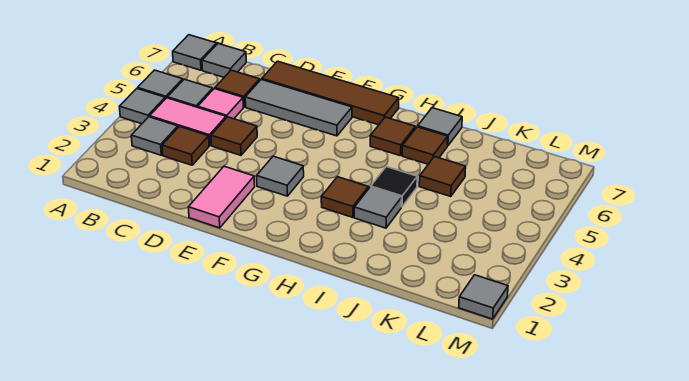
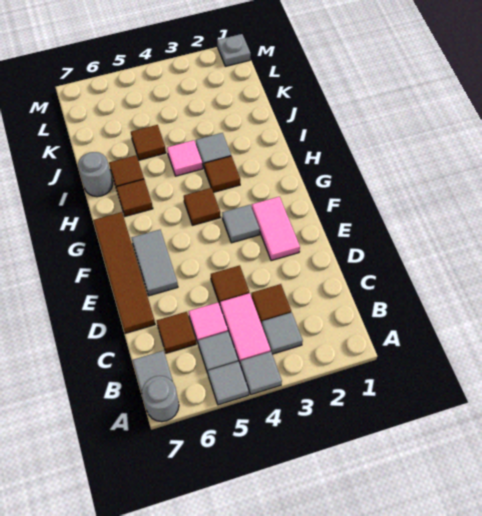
grey 1x1 tile [173,35,217,70] -> grey 1x1 round brick [142,376,179,422]
grey 1x3 tile [245,79,352,136] -> grey 1x2 tile [132,230,178,296]
pink 1x2 tile [188,166,255,228] -> pink 1x2 tile turned to [252,197,300,261]
none -> brown 1x1 tile [184,188,221,225]
black 1x1 tile [371,167,417,207] -> pink 1x1 tile [167,140,203,176]
grey 1x1 tile [418,108,462,146] -> grey 1x1 round brick [78,152,113,197]
grey 1x1 tile [459,275,508,319] -> grey 1x1 plate [217,34,251,66]

